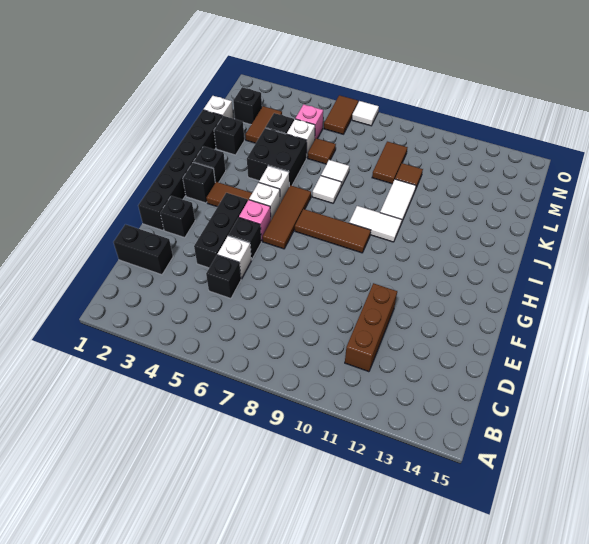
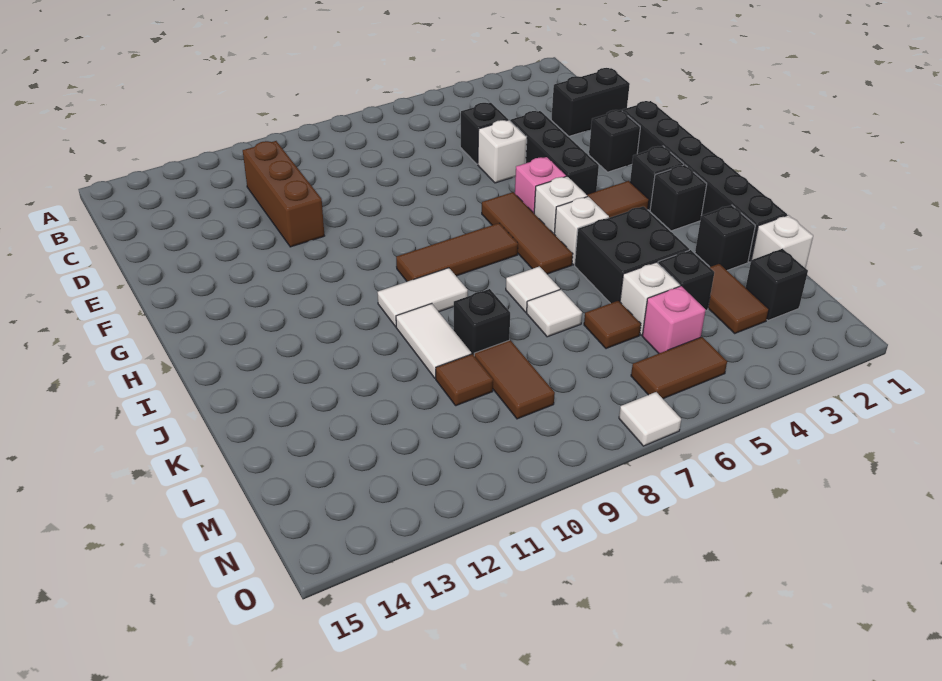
black 1x1 brick [228,217,262,260] -> black 1x1 brick moved to [454,289,510,355]
brown 1x2 tile [324,95,358,134] -> brown 1x2 tile turned to [631,337,727,399]

